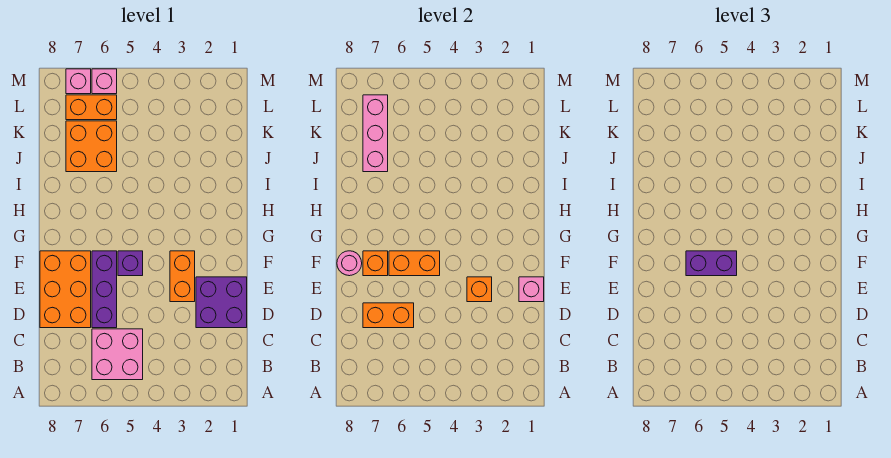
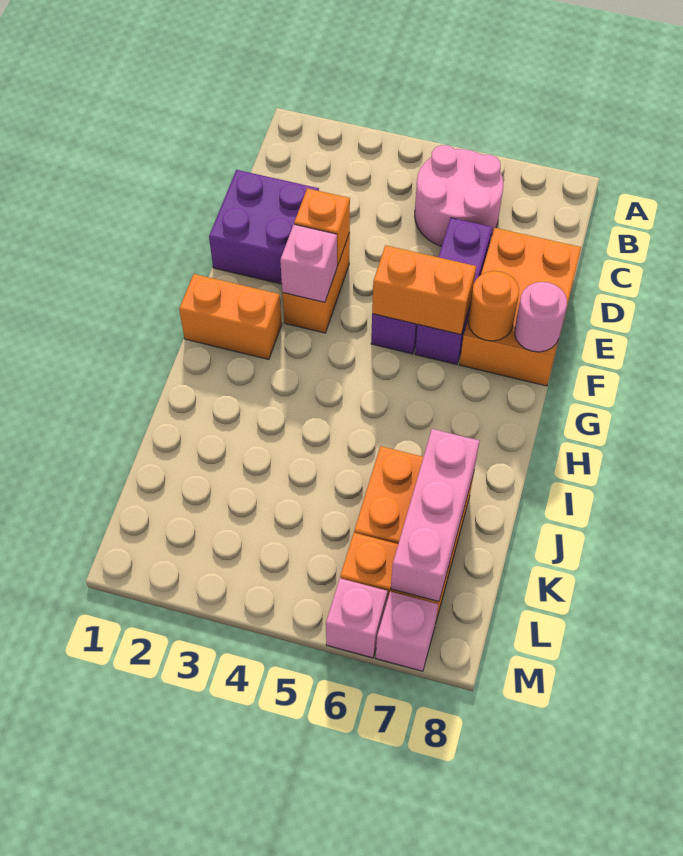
pink 2x2 brick [92,329,143,380] -> pink 2x2 round brick [415,145,504,246]
orange 1x2 brick [363,303,414,328] -> orange 1x2 brick moved to [179,274,282,359]
pink 1x1 brick [519,277,544,302] -> pink 1x1 brick moved to [280,224,337,302]
purple 1x2 brick [686,251,737,276] -> none
orange 1x1 brick [363,251,388,276] -> orange 1x1 round brick [468,271,519,341]

